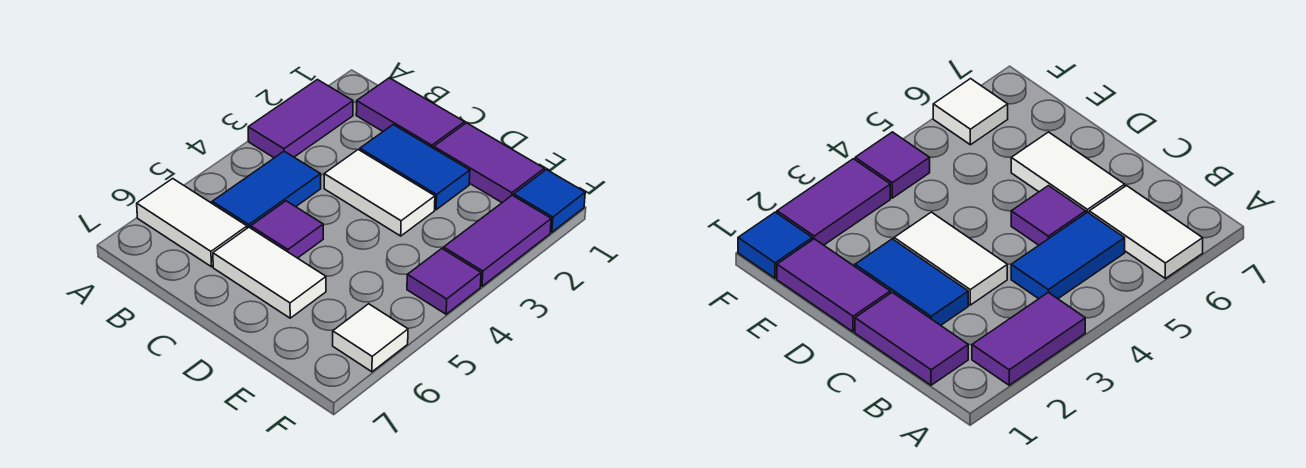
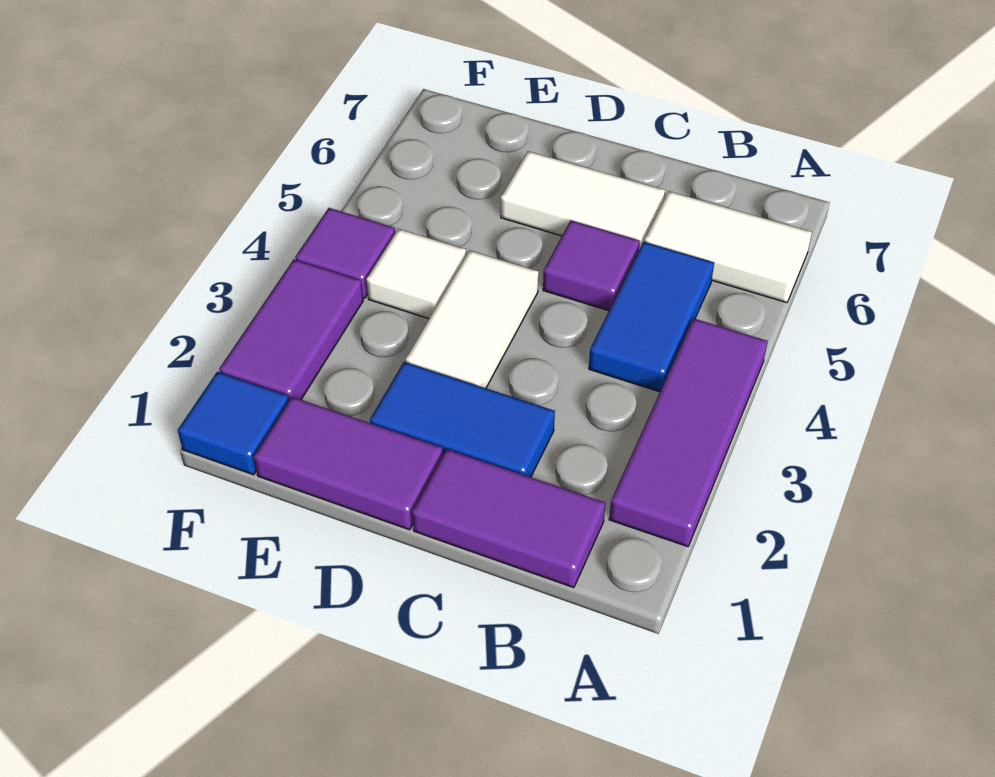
purple 1x2 tile [248,80,353,158] -> purple 1x3 tile [609,318,768,547]
white 1x2 tile [324,150,435,236] -> white 1x2 tile turned to [406,250,539,388]
white 1x1 tile [333,304,408,372] -> white 1x1 tile moved to [366,229,466,319]

